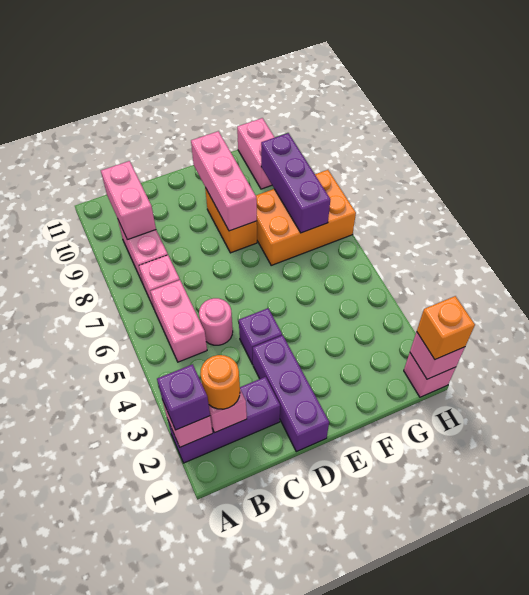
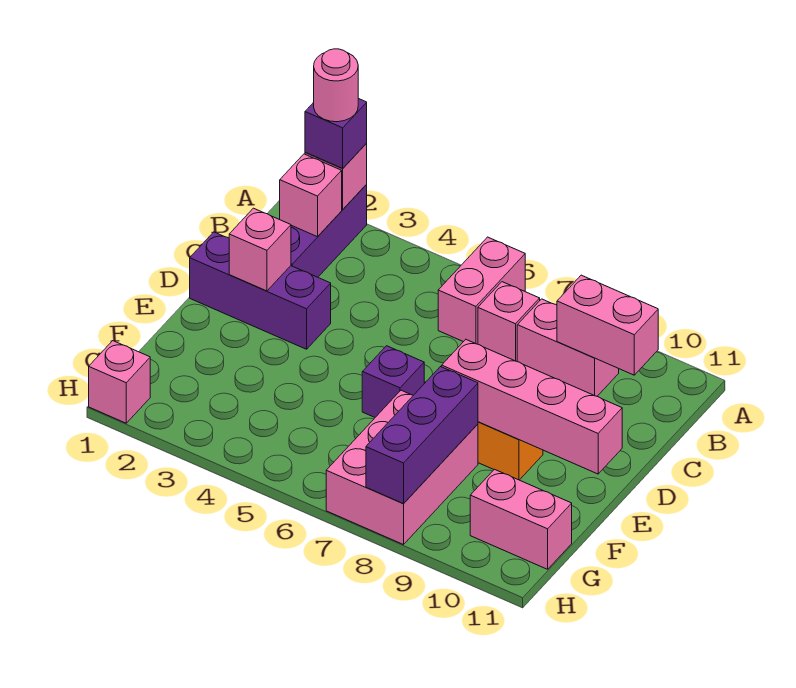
orange 1x1 round brick [200,355,240,409] -> none
pink 1x2 brick [150,280,207,362] -> pink 1x2 brick turned to [438,237,525,344]
pink 1x1 round brick [199,298,233,345] -> pink 1x1 round brick moved to [314,49,358,122]
purple 1x1 brick [239,308,282,364] -> purple 1x1 brick moved to [362,346,424,417]
pink 1x3 brick [191,131,257,231] -> pink 1x4 brick [442,340,622,474]
orange 2x3 brick [256,170,356,265] -> pink 2x3 brick [326,390,478,545]
purple 1x3 brick [261,133,330,233] -> purple 1x3 brick turned to [366,367,478,504]
pink 1x1 brick [410,332,465,379] -> pink 1x1 brick moved to [229,208,291,291]
orange 1x1 brick [417,296,475,359] -> none

